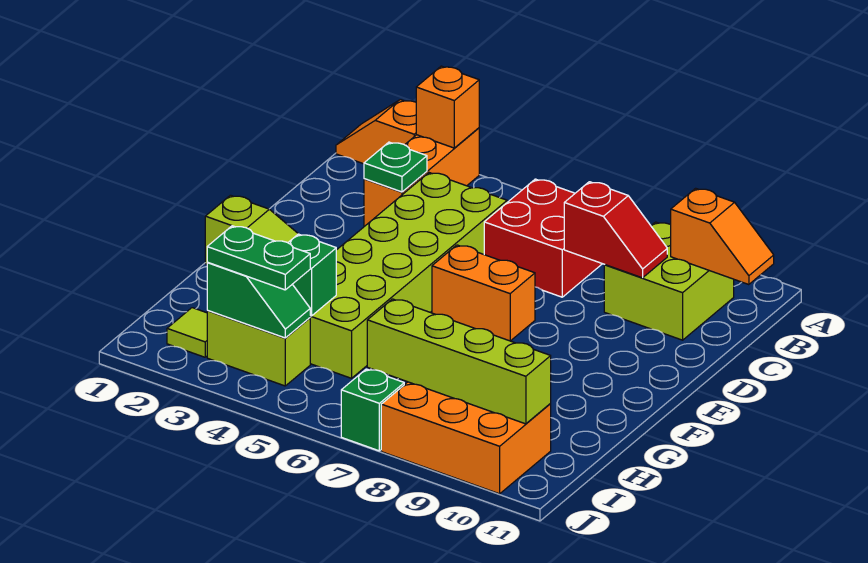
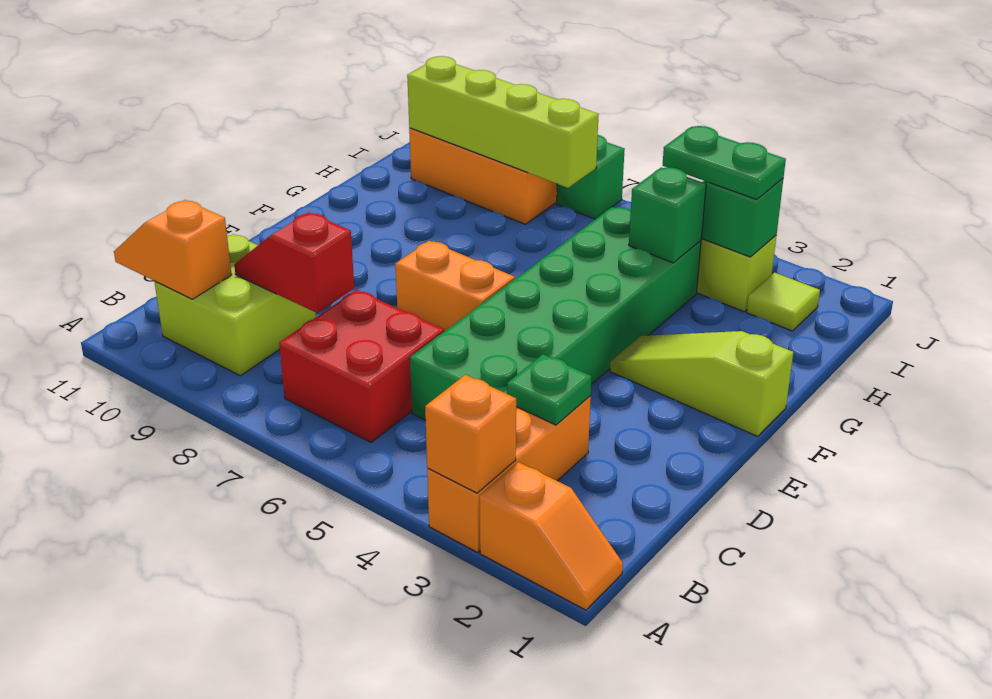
lime 2x6 brick [310,173,507,378] -> green 2x6 brick [410,207,701,420]

